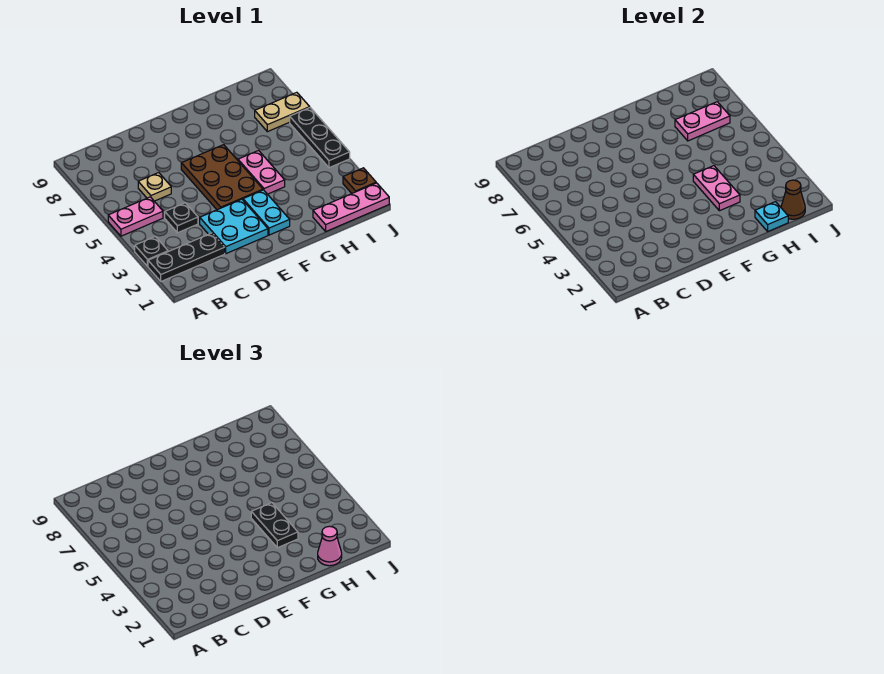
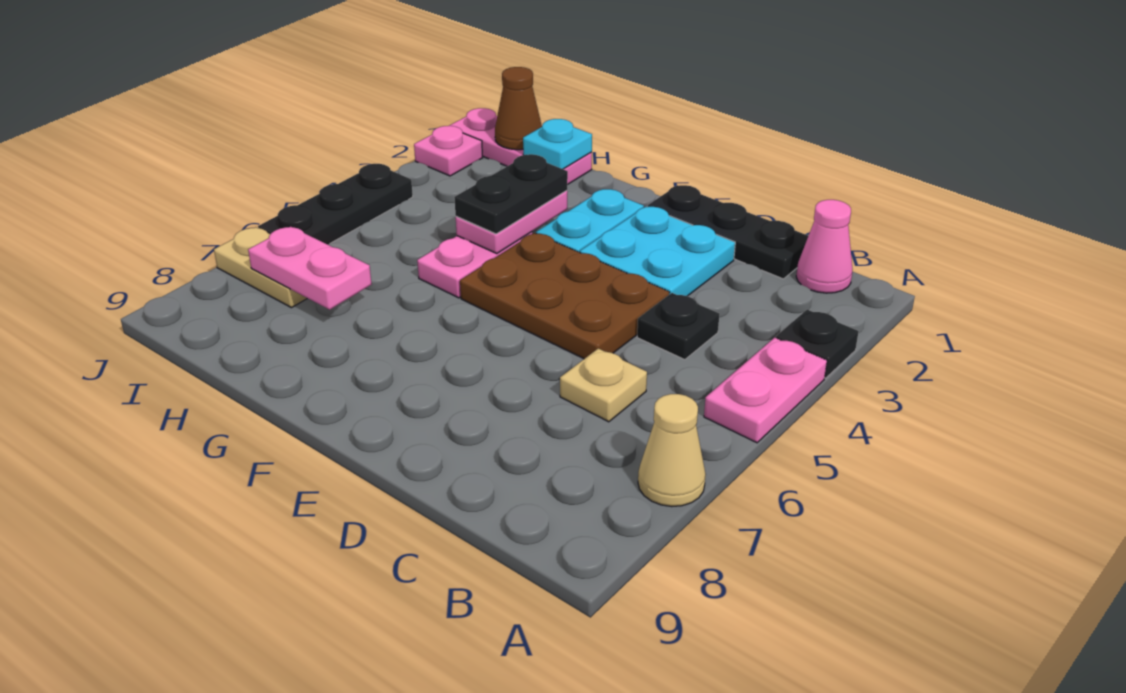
black 1x3 plate [148,233,225,281] -> black 1x3 plate moved to [647,185,808,279]
pink 1x2 plate [108,197,163,236] -> pink 1x2 plate turned to [704,338,827,443]
none -> tan 1x1 cone [638,394,706,507]
brown 2x3 plate [181,145,263,210] -> brown 2x3 plate turned to [460,233,670,359]
pink 1x1 cone [318,526,342,566] -> pink 1x1 cone moved to [796,200,852,293]
brown 1x1 plate [343,168,376,193] -> pink 1x1 plate [414,126,483,176]

